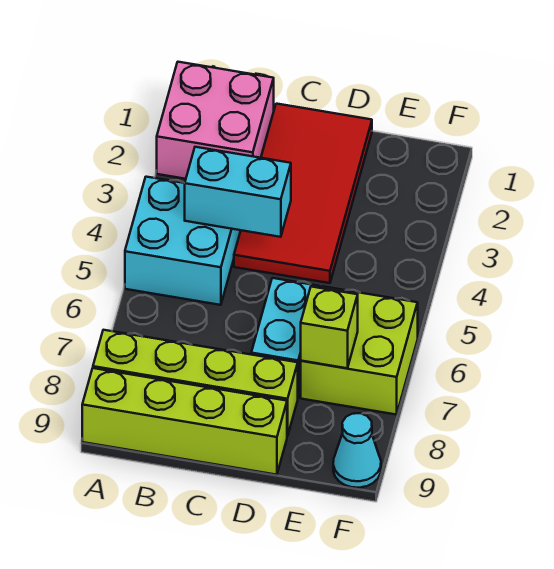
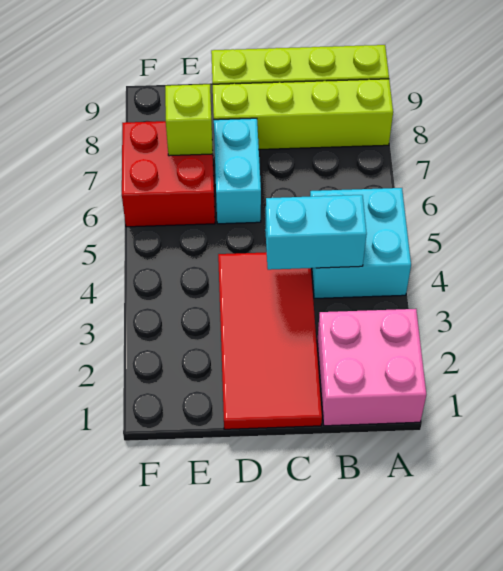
lime 2x2 brick [301,286,418,415] -> red 2x2 brick [122,121,215,227]
cyan 1x1 cone [333,413,381,488] -> none

